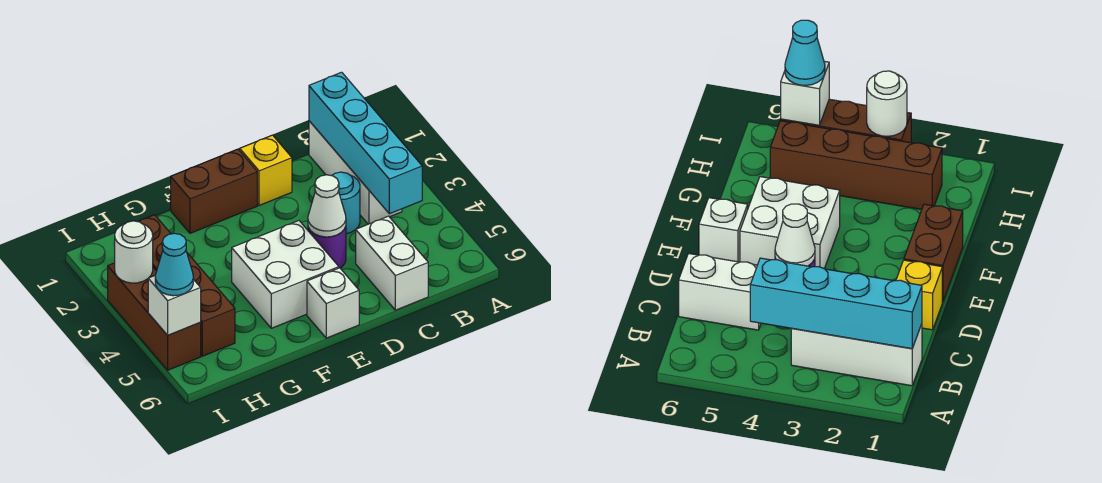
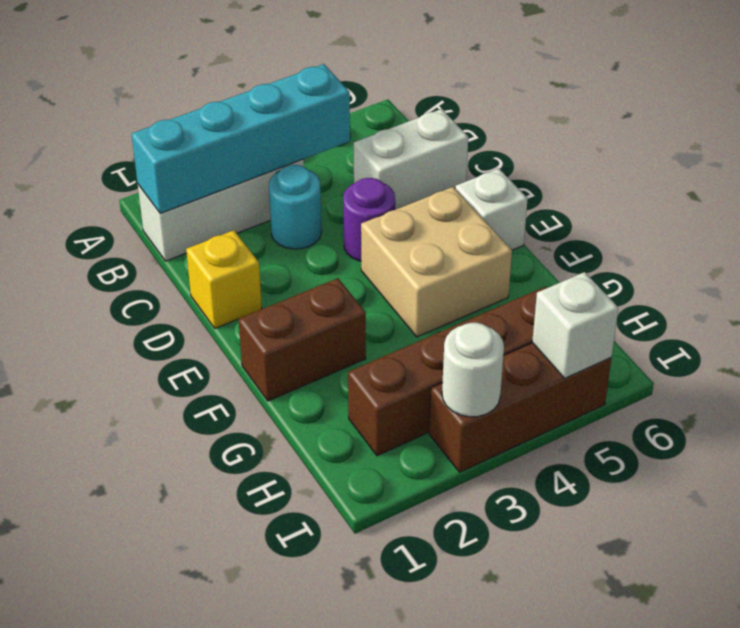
white 1x1 cone [308,175,346,237] -> none
brown 1x2 brick [171,149,257,233] -> brown 1x2 brick turned to [239,278,366,401]
white 2x2 brick [232,221,339,328] -> tan 2x2 brick [361,187,512,337]
cyan 1x1 cone [155,233,193,296] -> none

